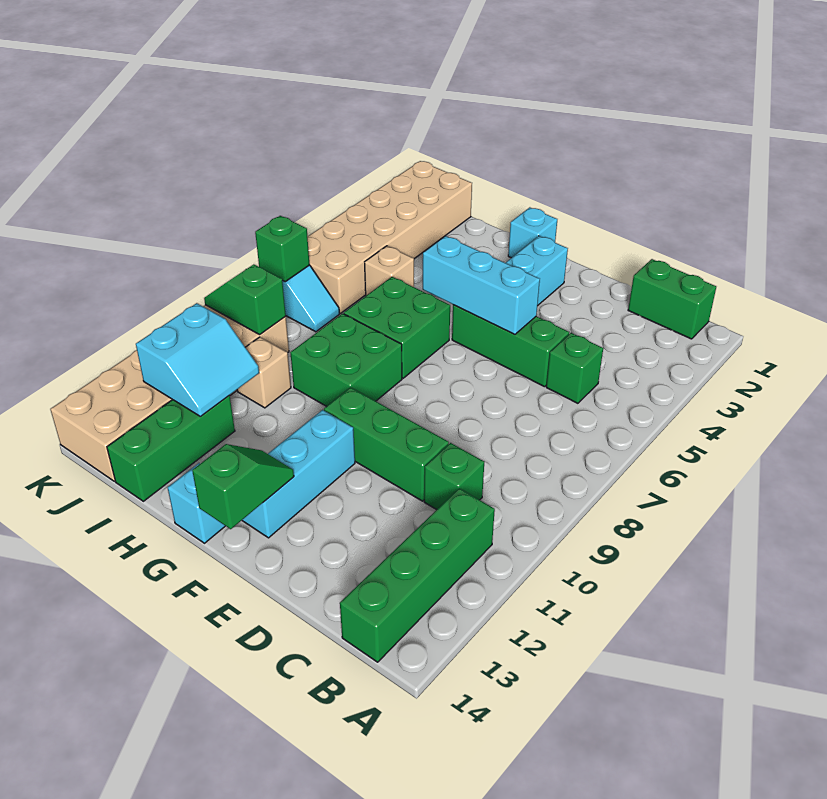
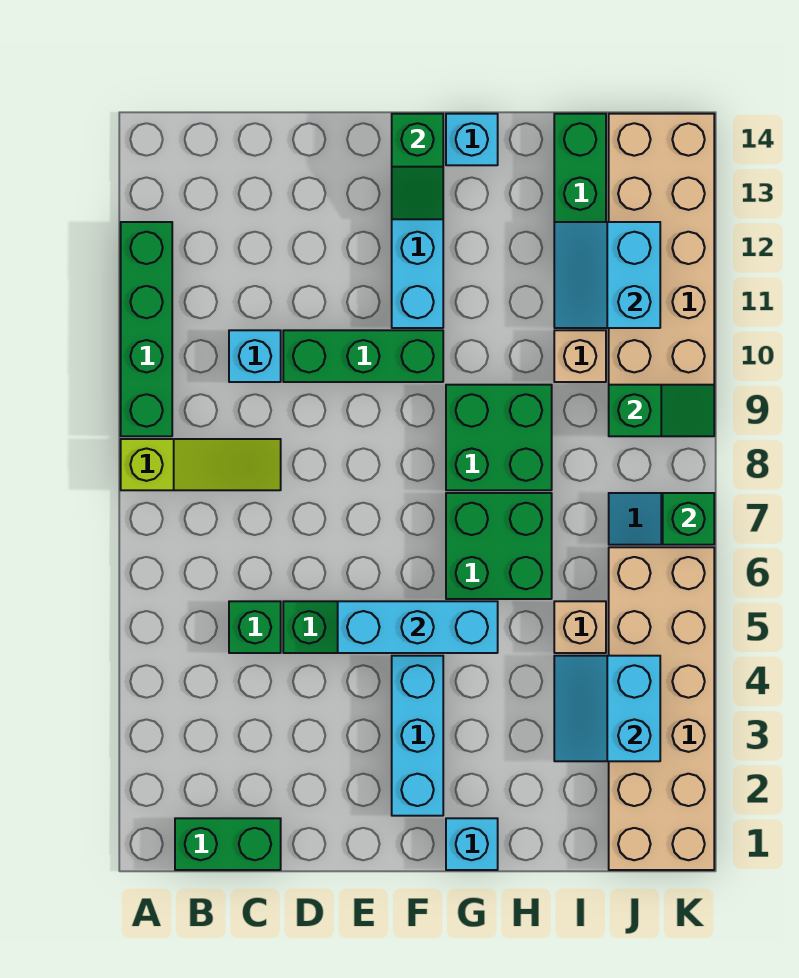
none -> lime 1x3 slope [121,439,281,490]
green 1x4 brick [340,488,495,662] -> green 1x4 brick moved to [121,222,172,436]
green 1x1 brick [424,443,484,510] -> cyan 1x1 brick [229,330,281,382]
none -> cyan 2x2 slope [554,656,660,761]

